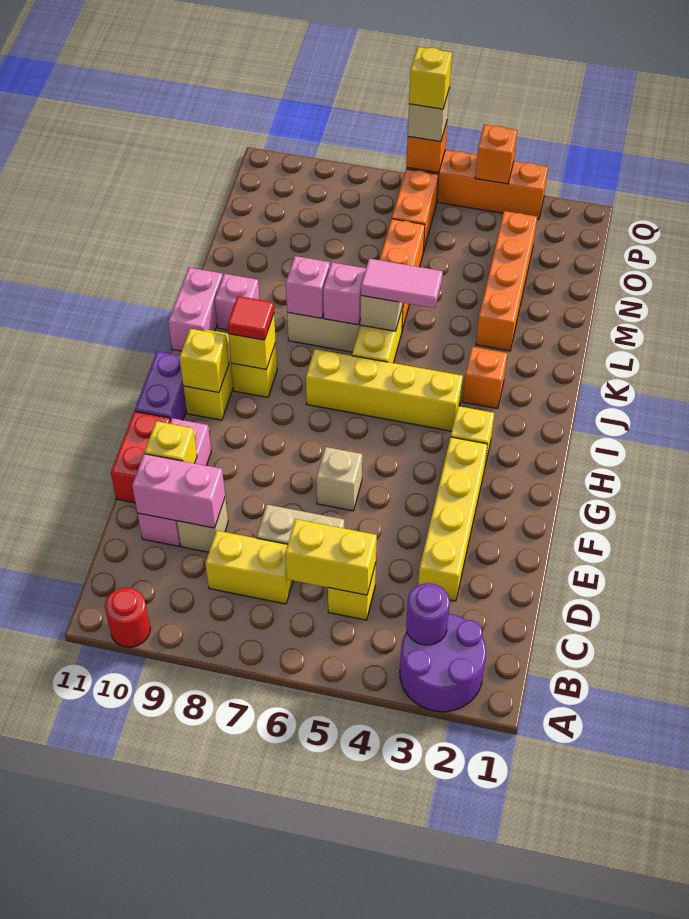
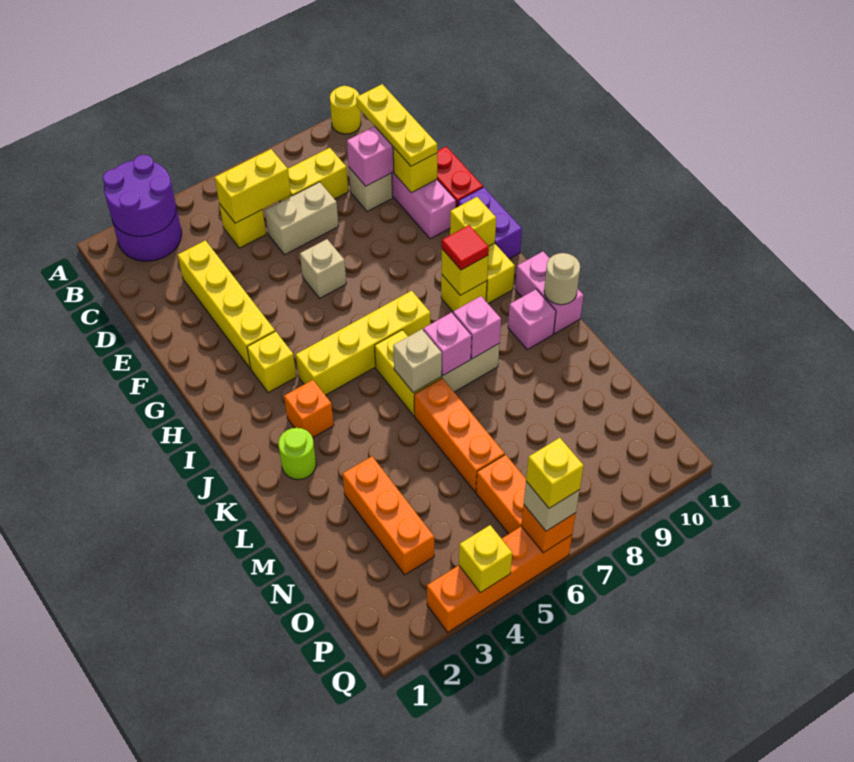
red 1x1 round brick [105,588,150,647] -> yellow 1x1 round brick [330,86,361,134]
purple 1x1 round brick [406,583,450,645] -> purple 2x2 round brick [103,155,176,236]
none -> yellow 1x3 plate [356,84,437,166]
none -> lime 1x1 round brick [278,428,316,480]
pink 1x2 tile [361,258,443,308] -> none
none -> tan 1x1 round brick [544,253,580,305]
orange 1x4 brick [476,211,537,351] -> orange 1x3 brick [343,456,434,575]
orange 1x1 brick [475,125,517,184] -> yellow 1x1 brick [459,525,512,593]

